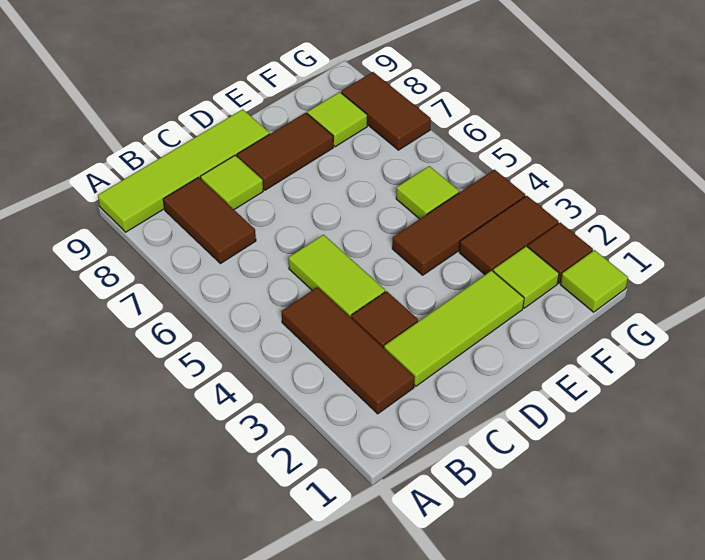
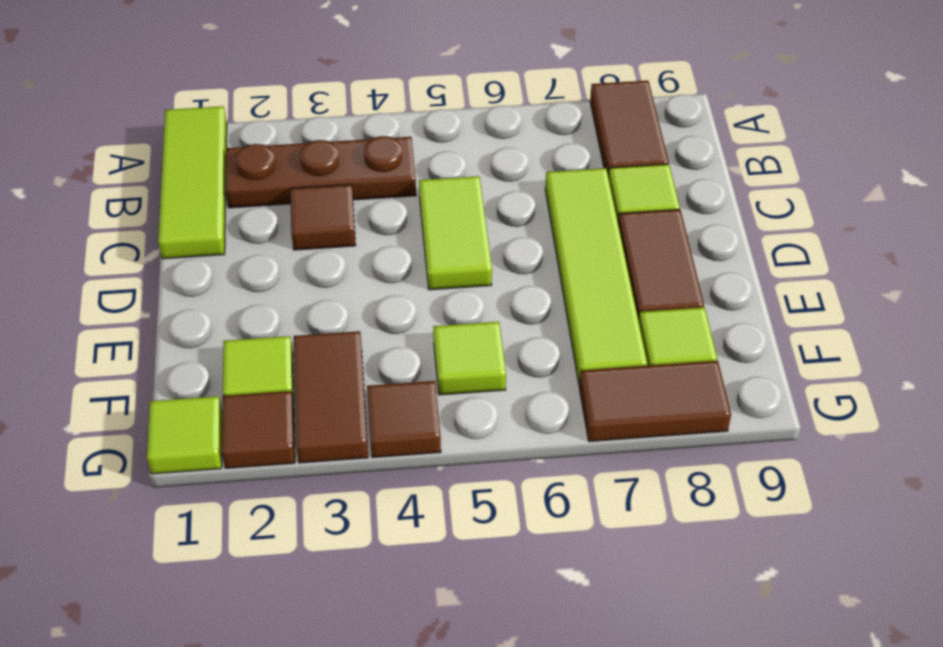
lime 1x4 tile [98,109,270,232] -> lime 1x4 tile moved to [545,168,647,385]
brown 1x3 tile [281,287,415,414] -> brown 1x3 plate [226,136,416,208]
brown 1x2 tile [163,177,256,264] -> brown 1x2 tile turned to [590,81,669,177]
lime 1x3 tile [384,271,524,386] -> lime 1x3 tile moved to [158,106,227,259]
lime 1x2 tile [289,235,385,317] -> lime 1x2 tile turned to [419,176,492,290]
brown 1x3 tile [392,170,525,275] -> brown 1x1 tile [367,381,441,458]

